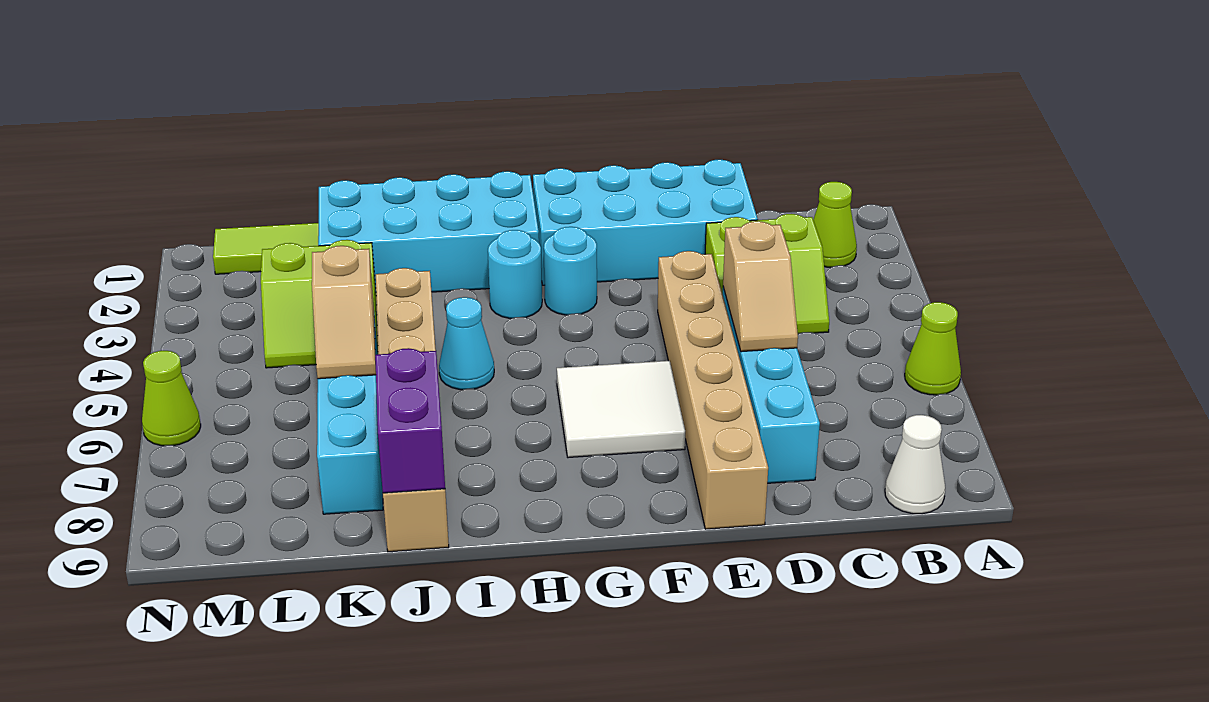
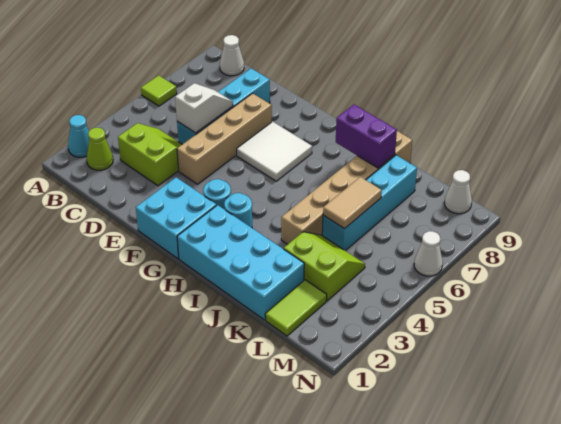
lime 1x1 cone [905,302,961,395] -> lime 1x1 tile [141,75,177,106]
cyan 2x4 brick [533,160,758,285] -> cyan 2x2 brick [136,177,217,259]
tan 1x2 slope [723,221,798,352] -> white 1x2 slope [175,83,233,133]
tan 1x6 brick [658,251,768,529] -> tan 1x4 brick [177,93,272,184]
cyan 1x1 cone [439,297,494,390] -> cyan 1x1 cone moved to [68,115,89,157]
purple 1x2 brick [375,348,445,493] -> purple 1x2 brick turned to [336,105,397,168]
tan 1x2 slope [312,246,376,379] -> tan 1x2 tile [323,177,382,228]
lime 1x2 tile [213,223,319,274] -> lime 1x2 tile turned to [265,280,327,336]
none -> white 1x1 cone [444,170,472,214]
lime 1x1 cone [142,351,201,446] -> white 1x1 cone [414,231,443,276]

